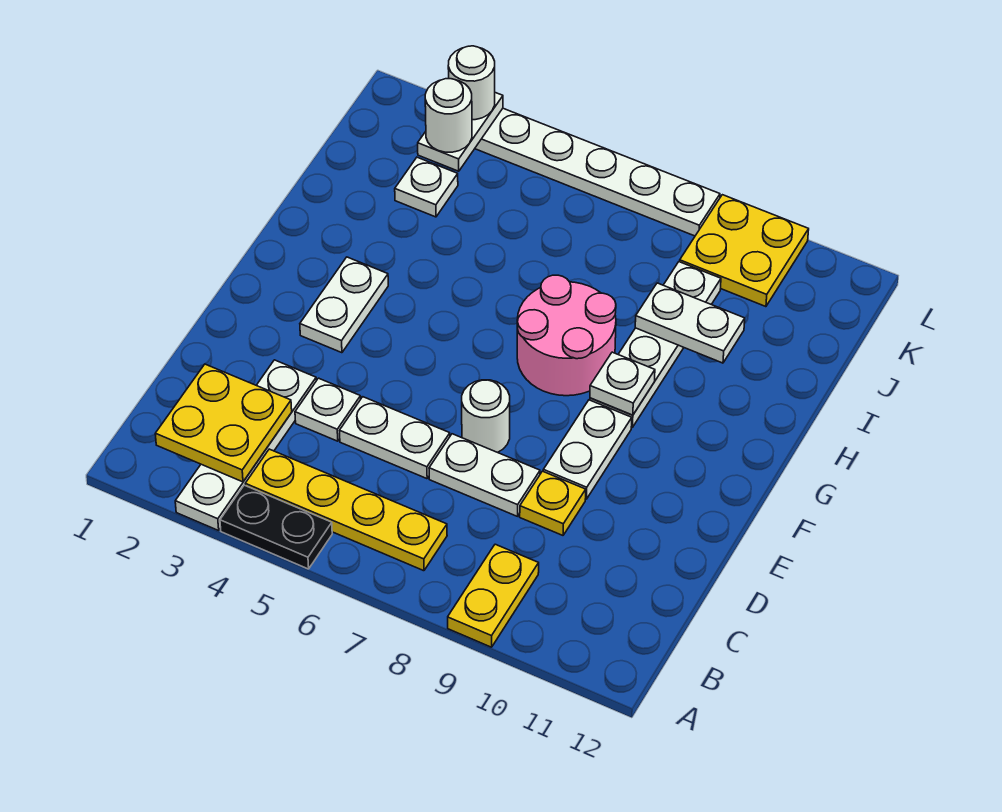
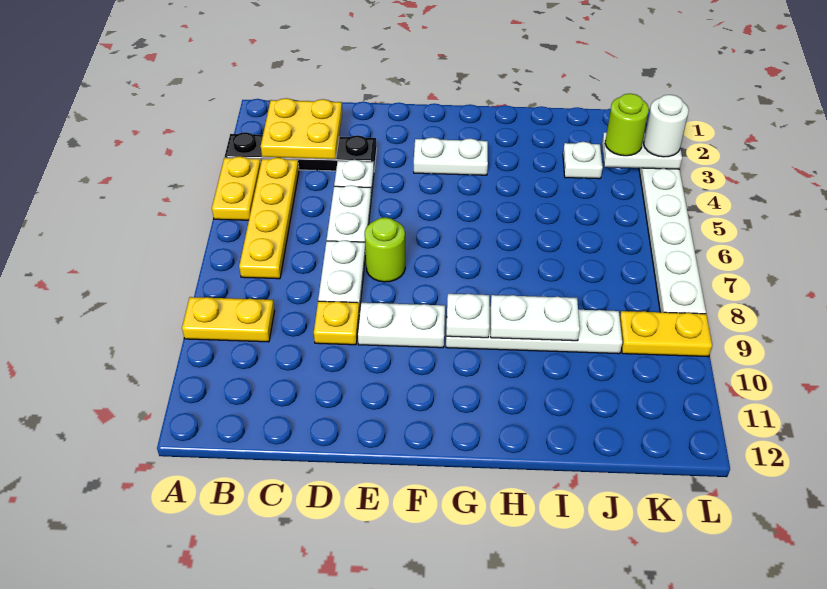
white 1x4 plate [175,360,316,531] -> black 1x4 plate [225,132,377,171]
black 1x2 plate [220,485,332,569] -> yellow 1x2 plate [212,157,261,220]
white 1x1 round brick [462,380,510,452] -> lime 1x1 round brick [365,217,405,282]
pink 2x2 round brick [517,275,616,396] -> none
white 1x2 plate [635,283,745,363] -> white 1x2 plate turned to [491,295,580,341]
white 1x1 round brick [425,79,472,152] -> lime 1x1 round brick [605,94,649,156]
yellow 2x2 plate [680,195,809,307] -> yellow 1x2 plate [620,311,712,357]

